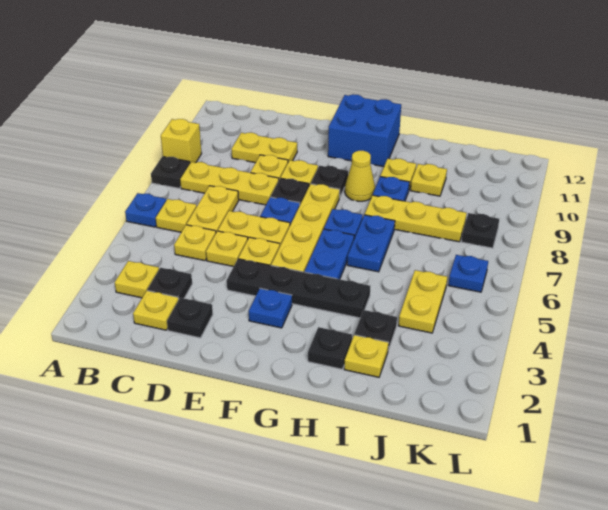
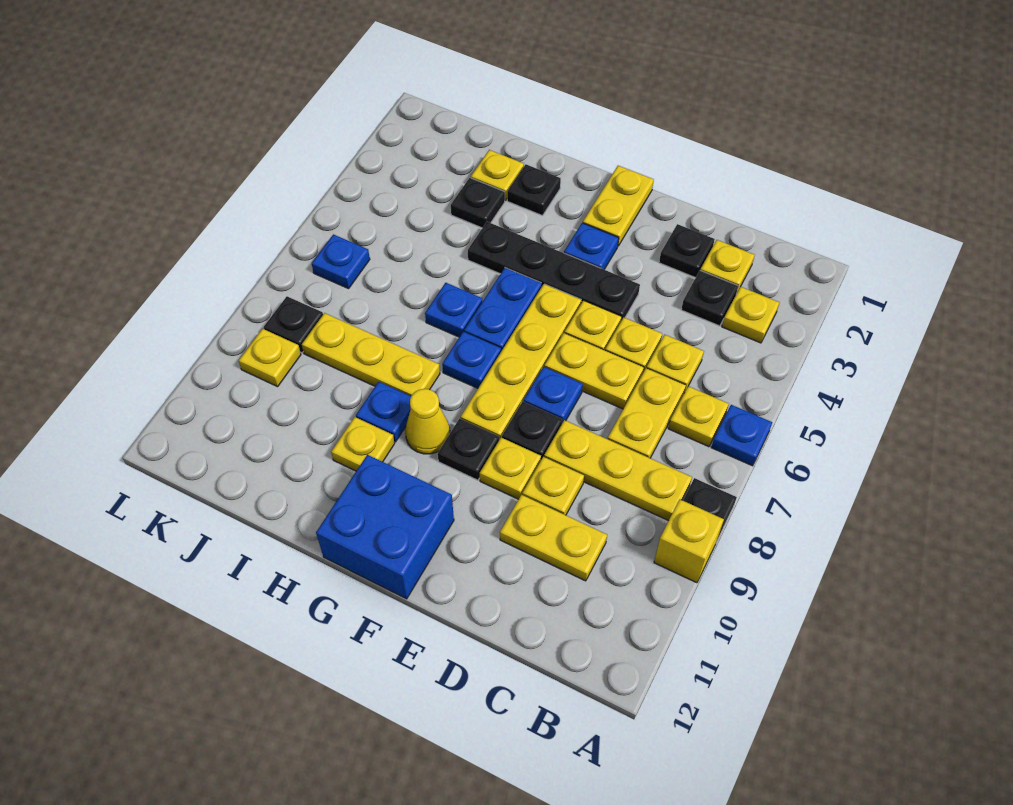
blue 1x2 plate [347,215,395,272] -> blue 1x1 plate [425,283,483,337]
yellow 1x1 plate [411,164,447,196] -> yellow 1x1 plate moved to [239,329,301,387]
yellow 1x2 plate [398,270,447,333] -> yellow 1x2 plate moved to [583,166,654,246]

